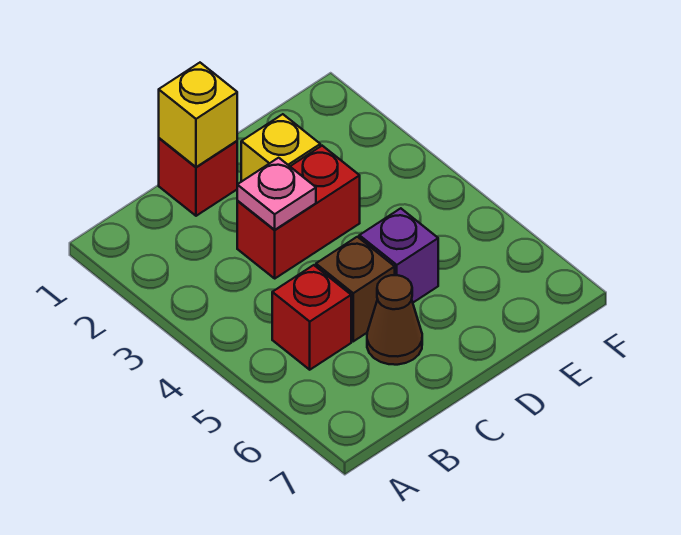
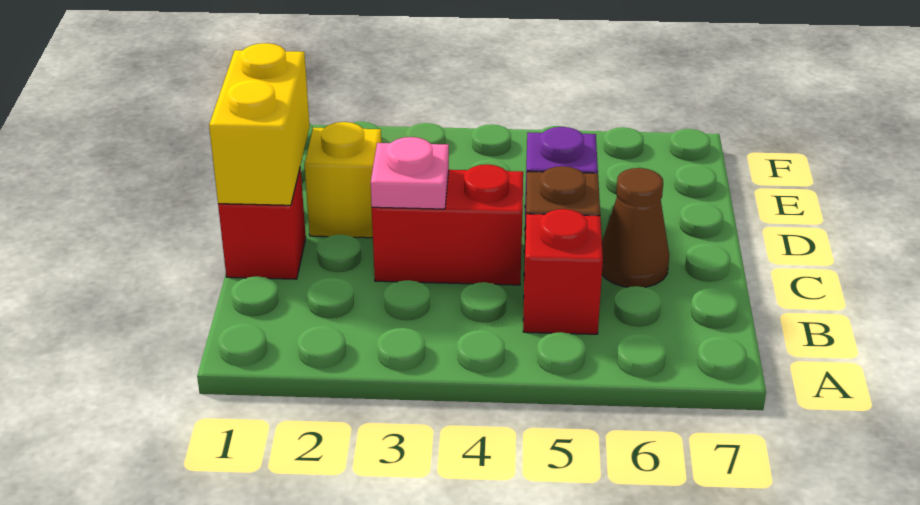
yellow 1x1 brick [159,63,237,167] -> yellow 1x2 brick [209,43,310,205]
red 1x2 brick [237,146,360,278] -> red 1x2 brick turned to [372,164,523,285]

